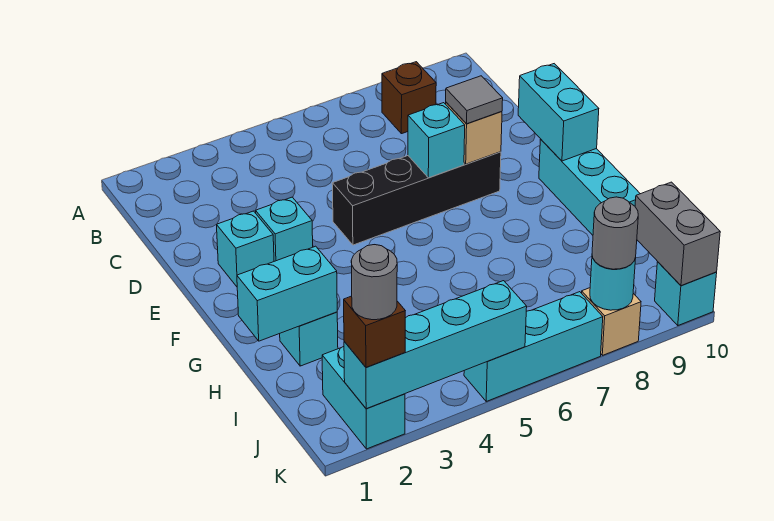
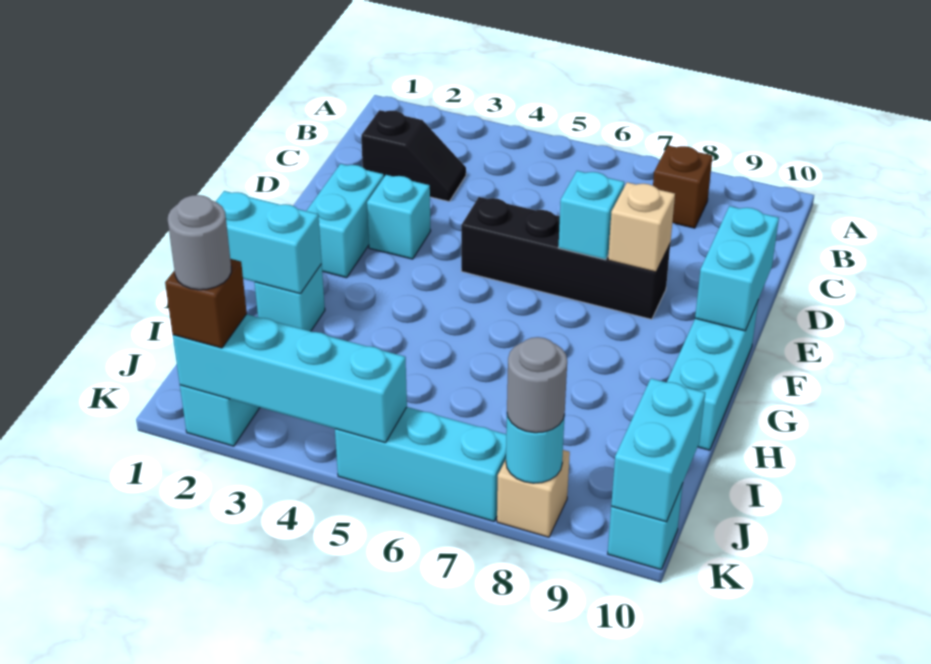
none -> black 1x2 slope [361,110,466,201]
cyan 1x1 brick [217,211,274,287] -> cyan 1x2 brick [307,164,384,278]
grey 1x1 tile [446,76,503,124] -> none
grey 1x2 brick [635,182,720,286] -> cyan 1x2 brick [611,378,705,522]

